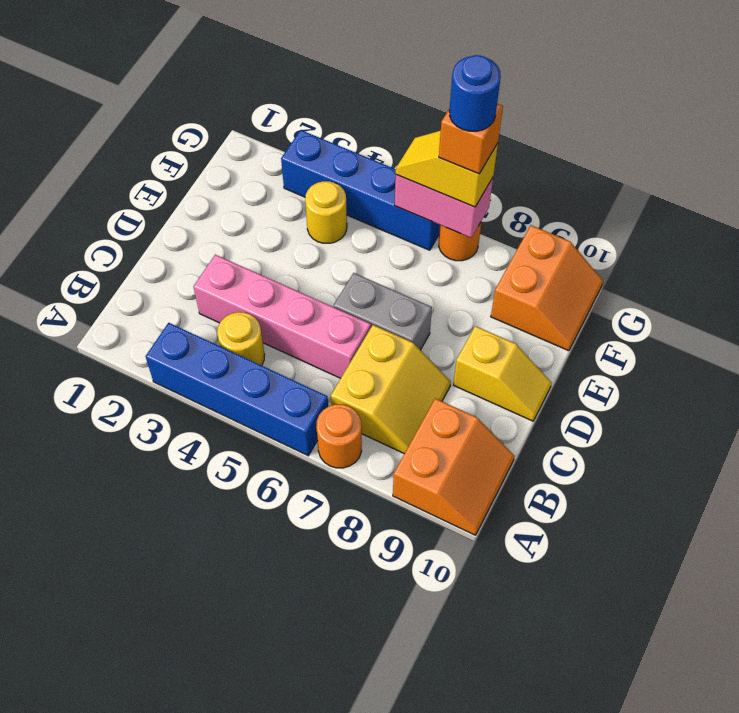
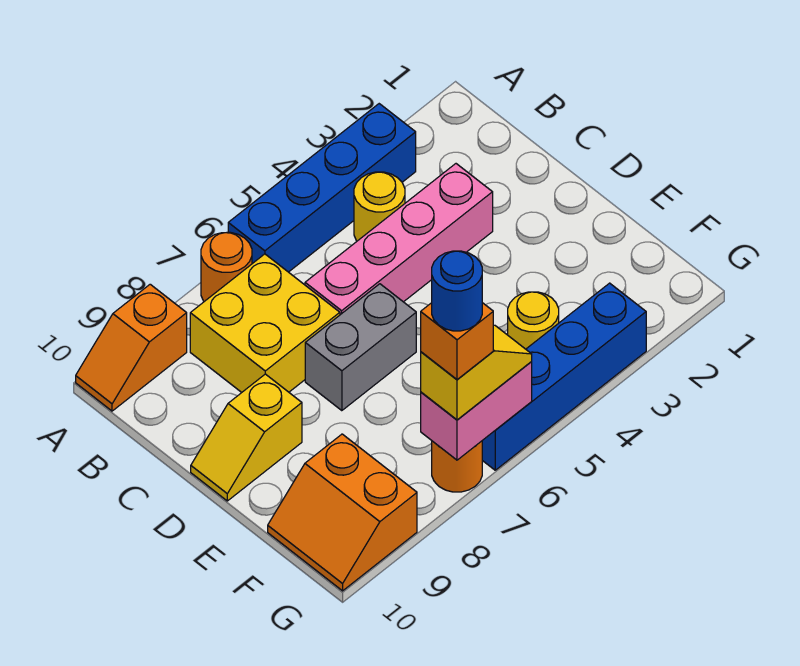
orange 2x2 slope [393,398,515,535] -> orange 1x2 slope [76,284,187,411]
yellow 2x2 slope [331,325,451,454] -> yellow 2x2 brick [190,254,340,393]

